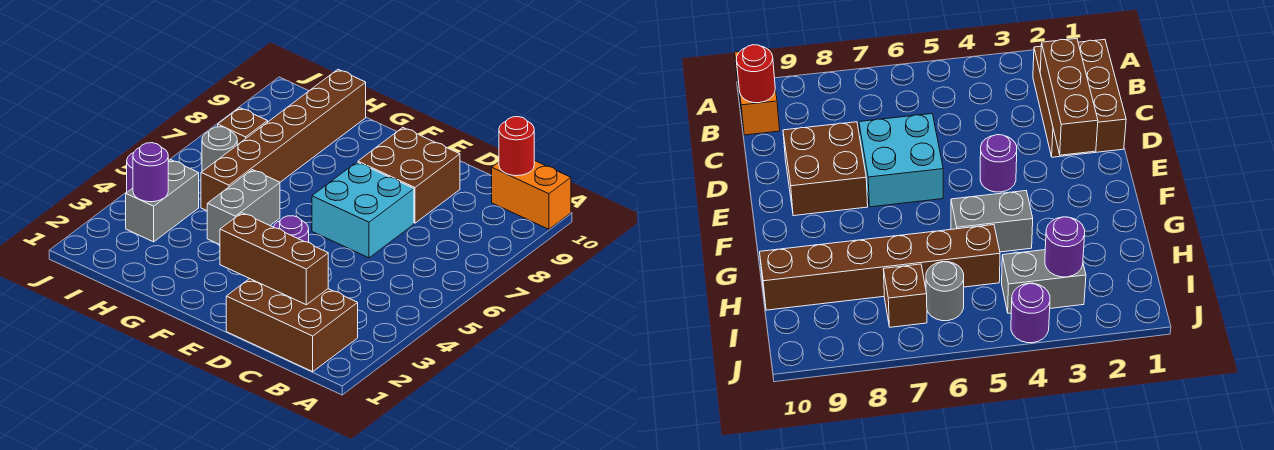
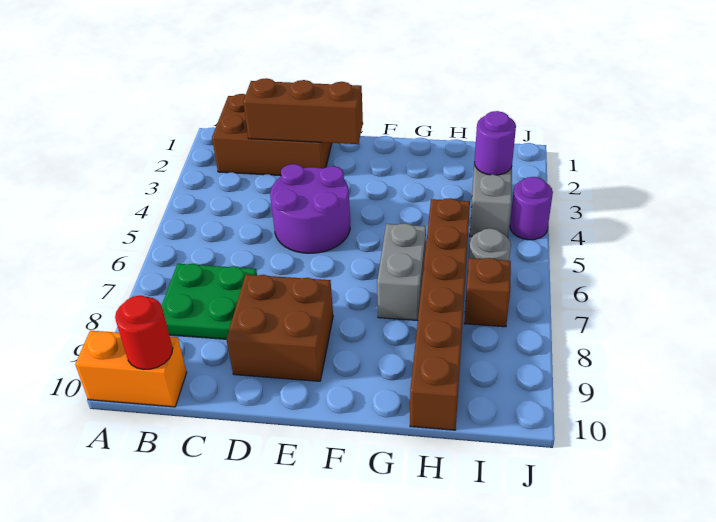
none -> green 2x2 plate [162,264,257,339]
cyan 2x2 brick [312,162,414,258] -> none
purple 1x1 round brick [274,216,309,242] -> purple 2x2 round brick [270,164,350,253]
grey 1x2 brick [207,170,280,245] -> grey 1x2 brick moved to [377,223,426,321]

